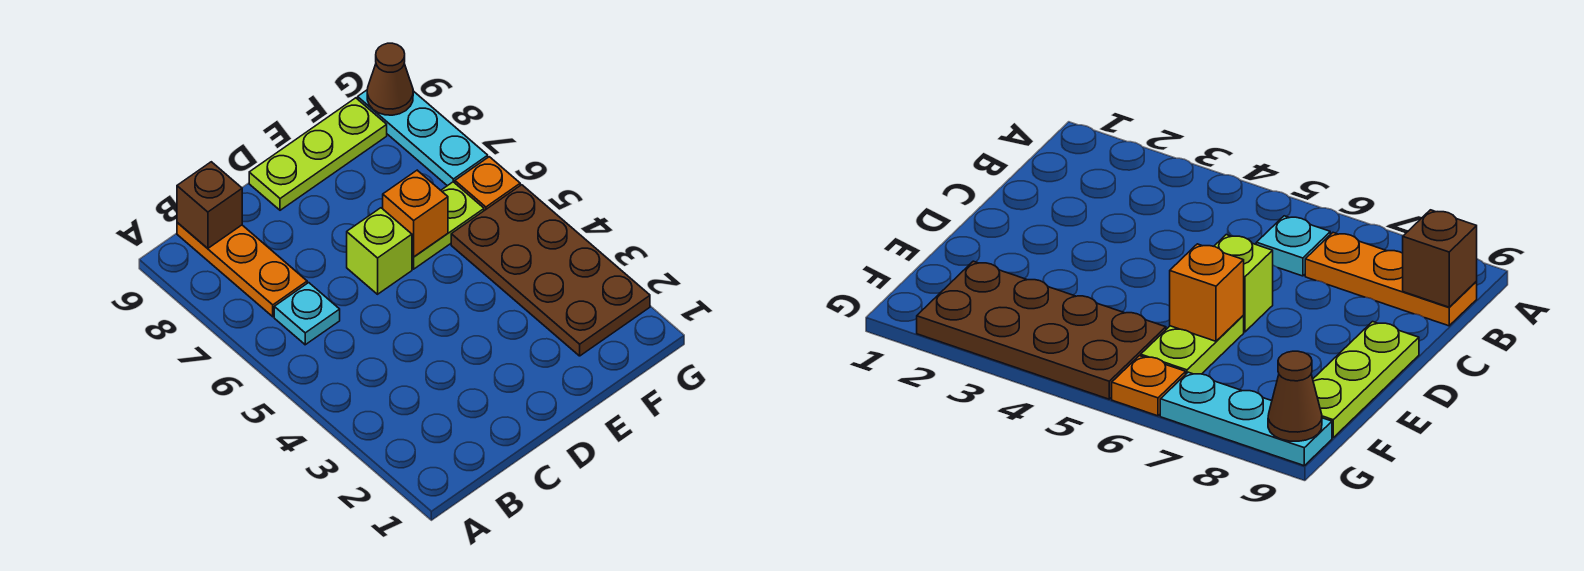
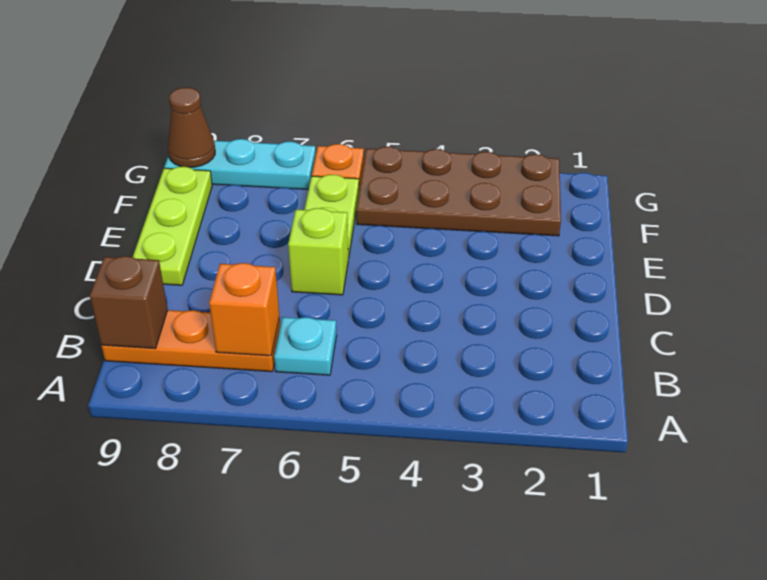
orange 1x1 brick [383,170,448,257] -> orange 1x1 brick moved to [209,263,279,356]

